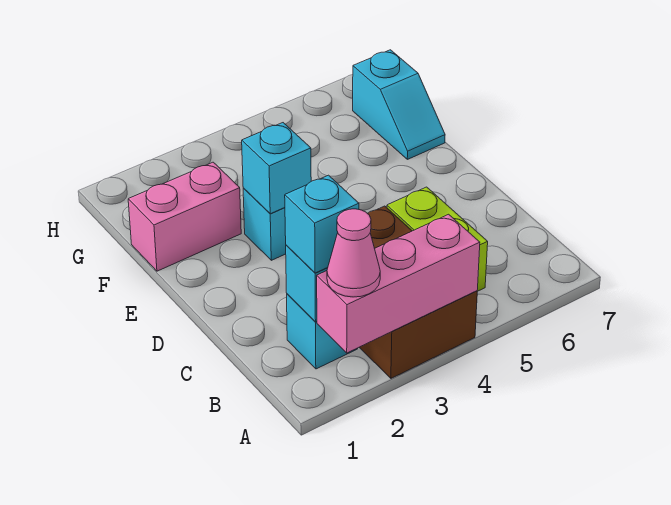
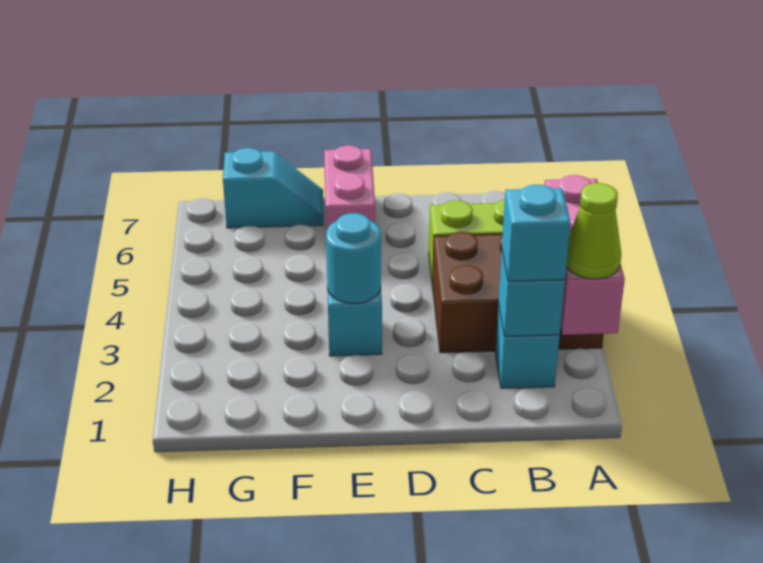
pink 1x1 cone [327,209,380,297] -> lime 1x1 cone [566,183,621,279]
cyan 1x1 brick [242,123,311,214] -> cyan 1x1 round brick [326,213,381,304]
pink 1x2 brick [128,162,241,271] -> pink 1x2 brick moved to [324,145,375,231]

